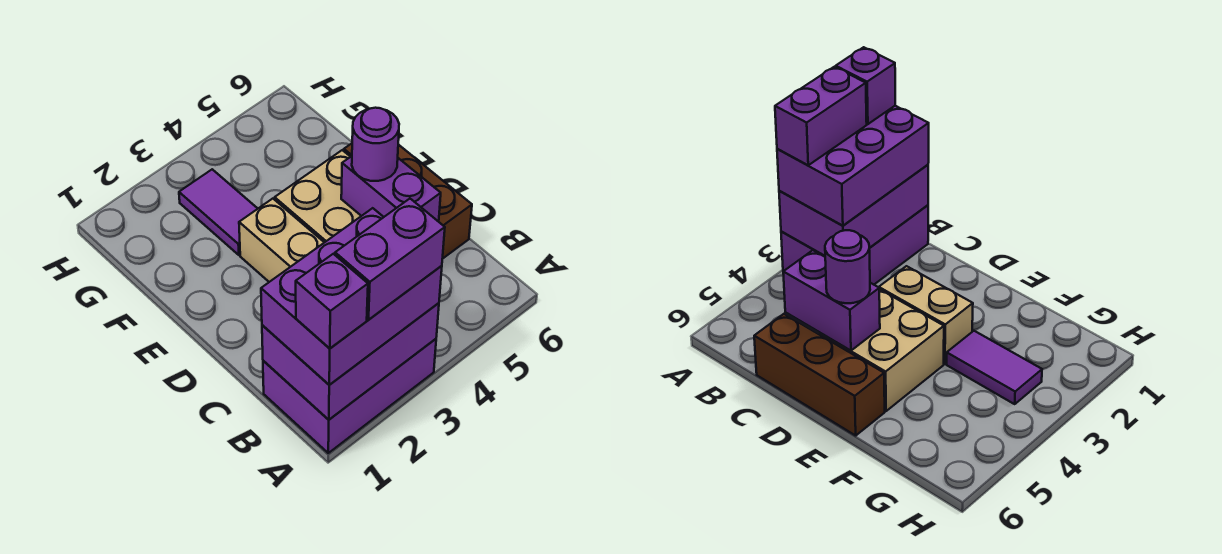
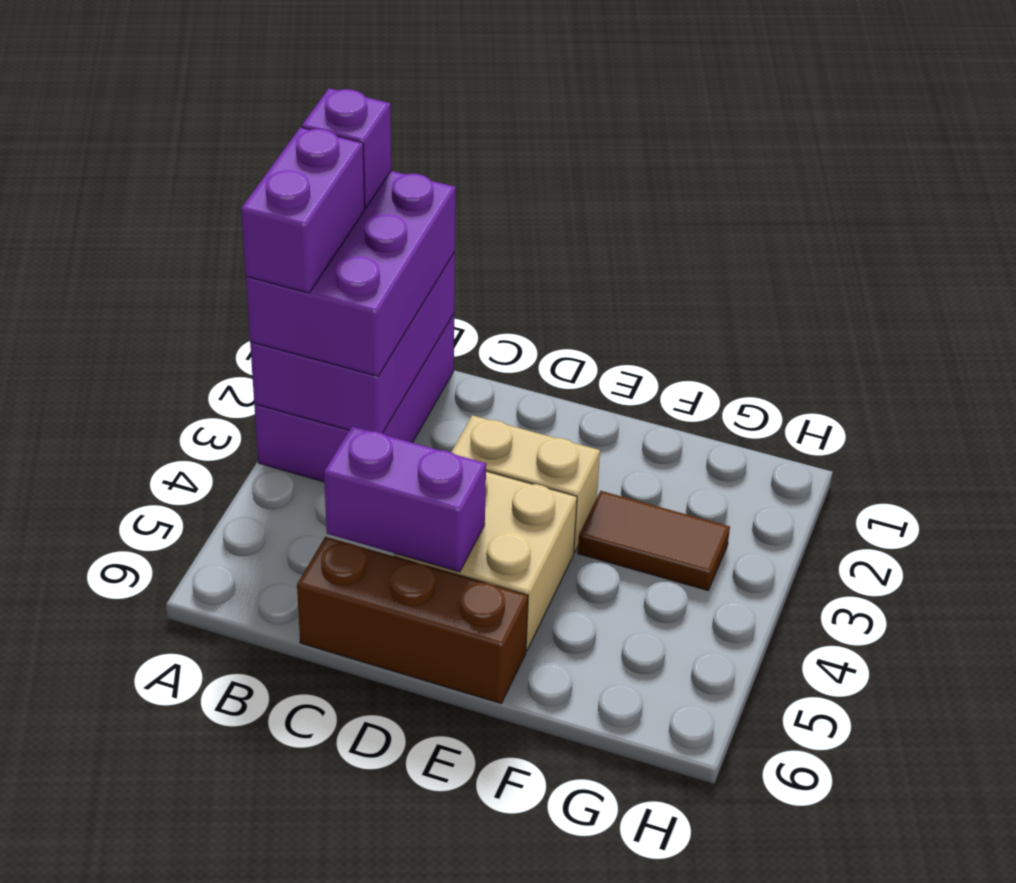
purple 1x1 round brick [352,108,399,181] -> none
purple 1x2 tile [179,169,258,255] -> brown 1x2 tile [578,491,730,590]

